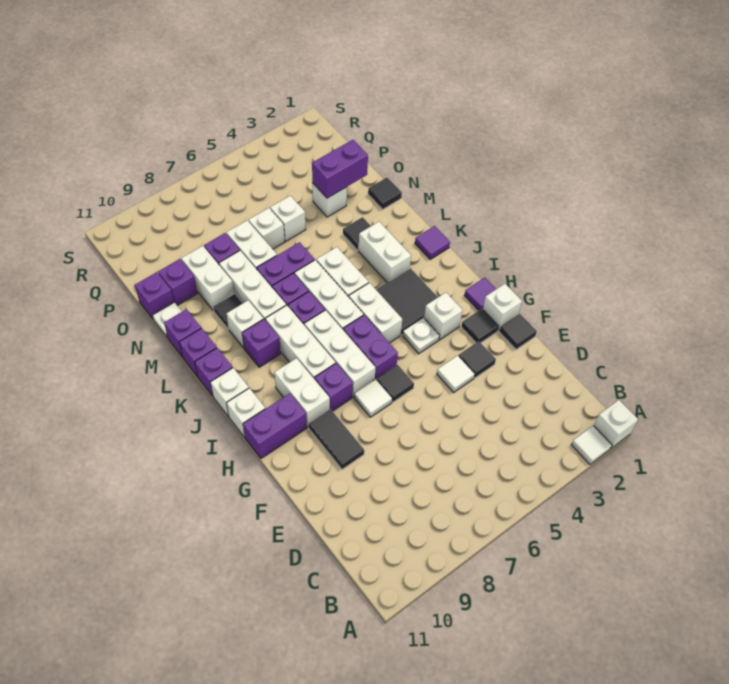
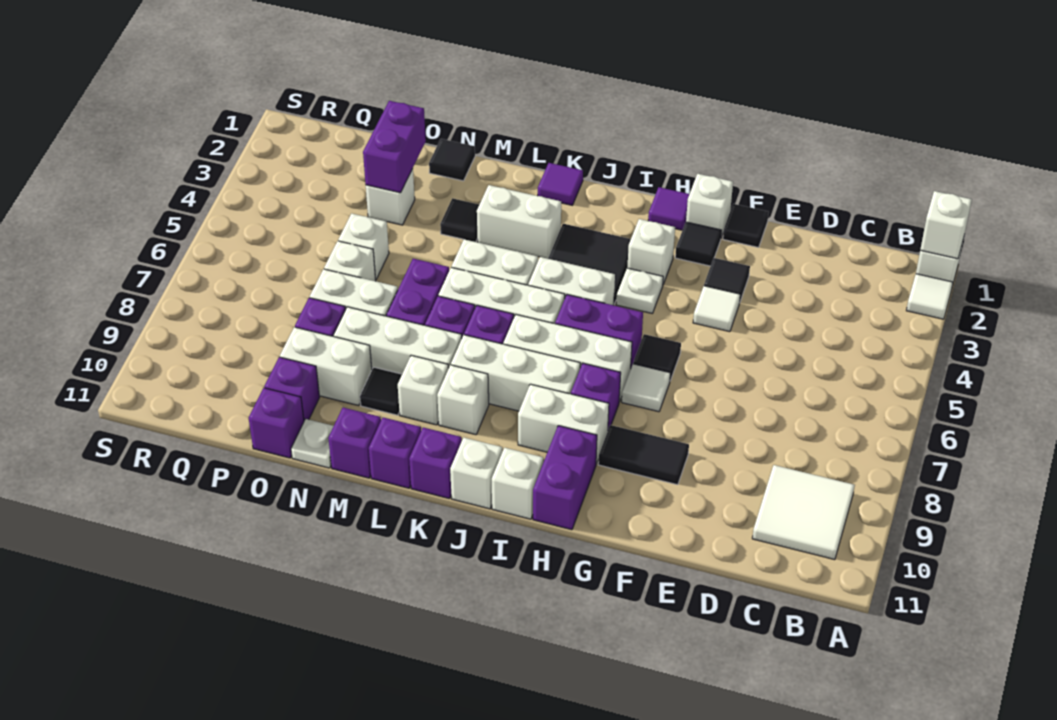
none -> white 1x1 brick [920,191,972,259]
none -> white 2x2 tile [752,465,855,560]
purple 1x1 brick [242,319,281,367] -> white 1x1 brick [437,365,489,435]

